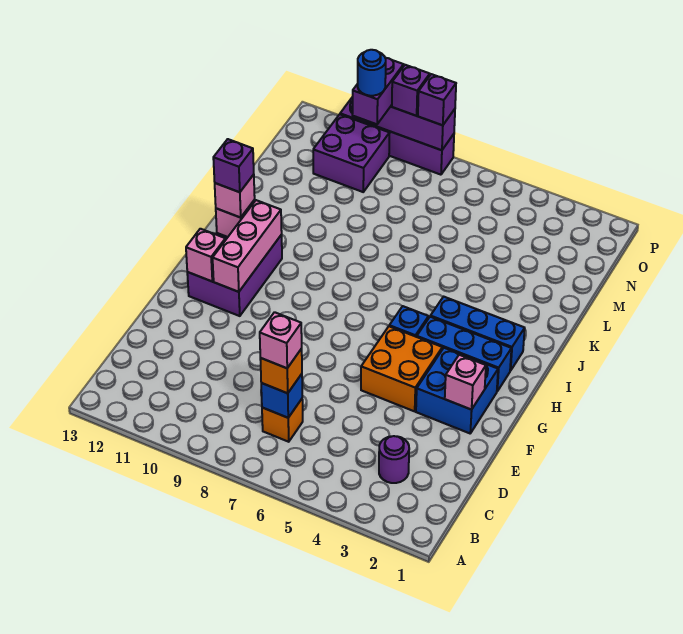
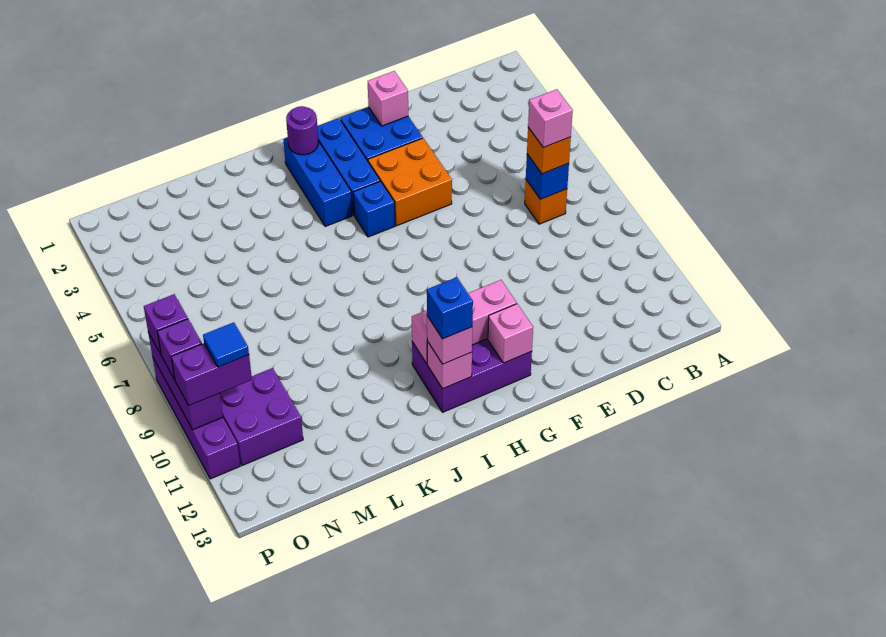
purple 1x1 round brick [379,436,409,483] -> purple 1x1 round brick moved to [286,106,318,155]
purple 1x1 brick [213,139,254,192] -> blue 1x1 brick [427,277,473,339]
blue 1x1 round brick [358,50,386,96] -> blue 1x1 tile [203,322,249,367]

